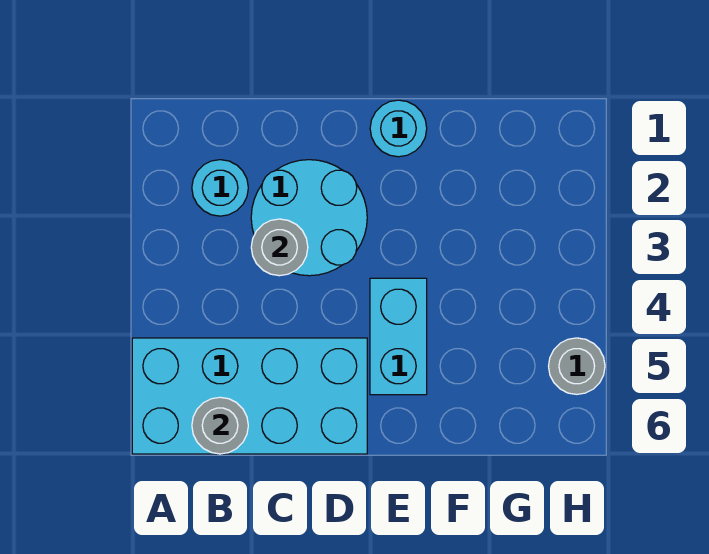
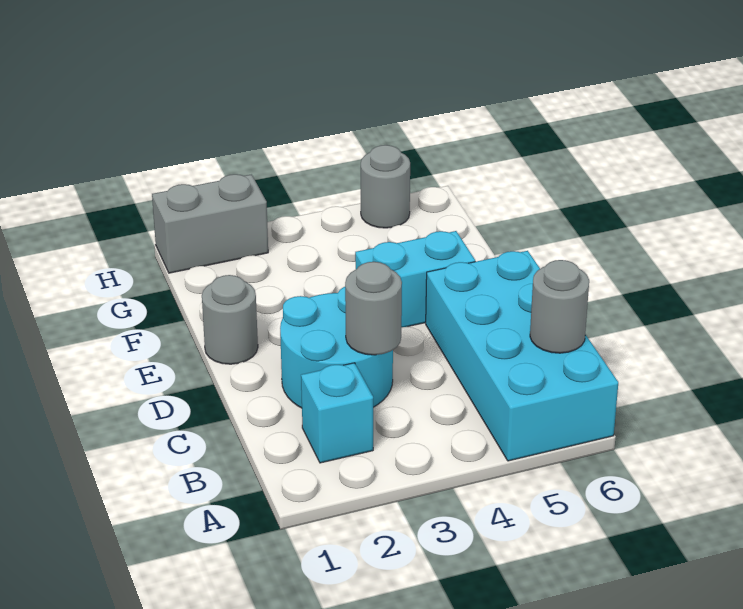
cyan 1x1 round brick [192,160,248,216] -> cyan 1x1 brick [301,363,373,463]
cyan 1x1 round brick [370,100,427,157] -> grey 1x1 round brick [202,275,258,364]
none -> grey 1x2 brick [152,174,268,273]

